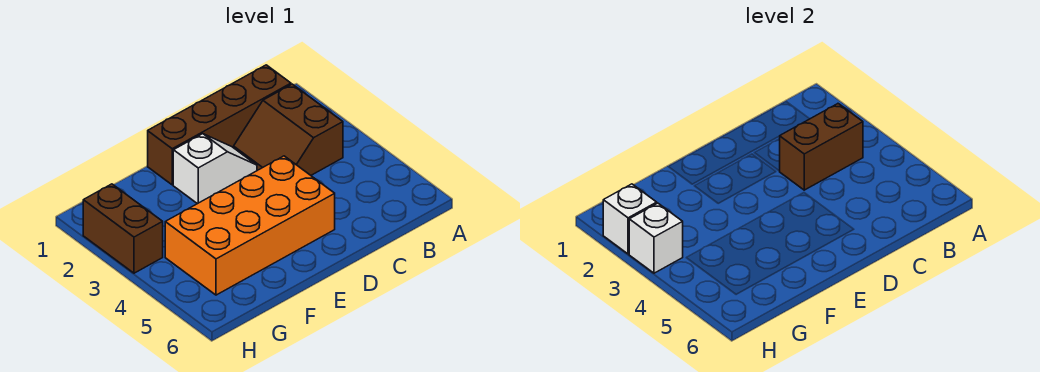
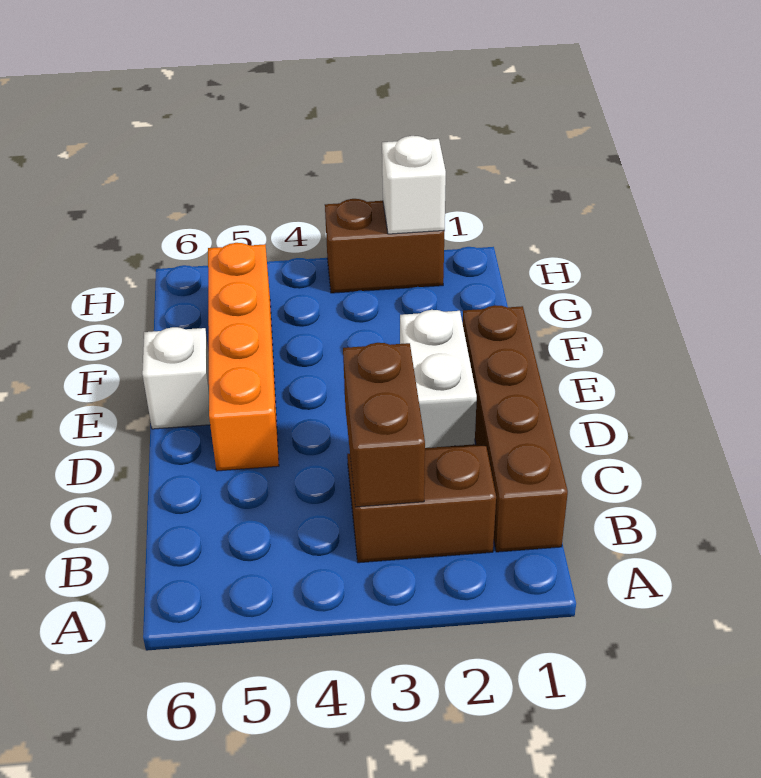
white 1x2 slope [173,134,257,204] -> white 1x2 brick [400,310,477,448]
orange 2x4 brick [165,156,335,295] -> orange 1x4 brick [208,243,279,471]
white 1x1 brick [629,203,683,273] -> white 1x1 brick moved to [142,327,210,429]

